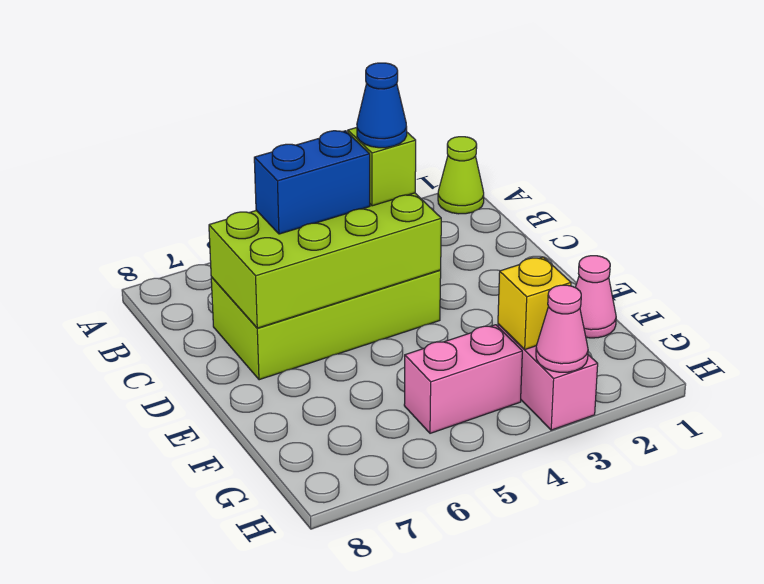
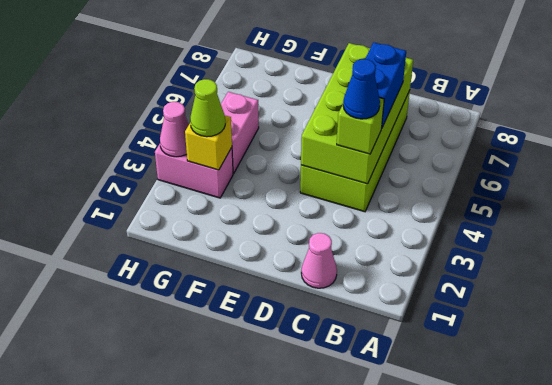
lime 1x1 cone [438,137,484,214] -> lime 1x1 cone moved to [190,79,225,137]
pink 1x1 cone [575,256,616,338] -> pink 1x1 cone moved to [301,233,337,288]

